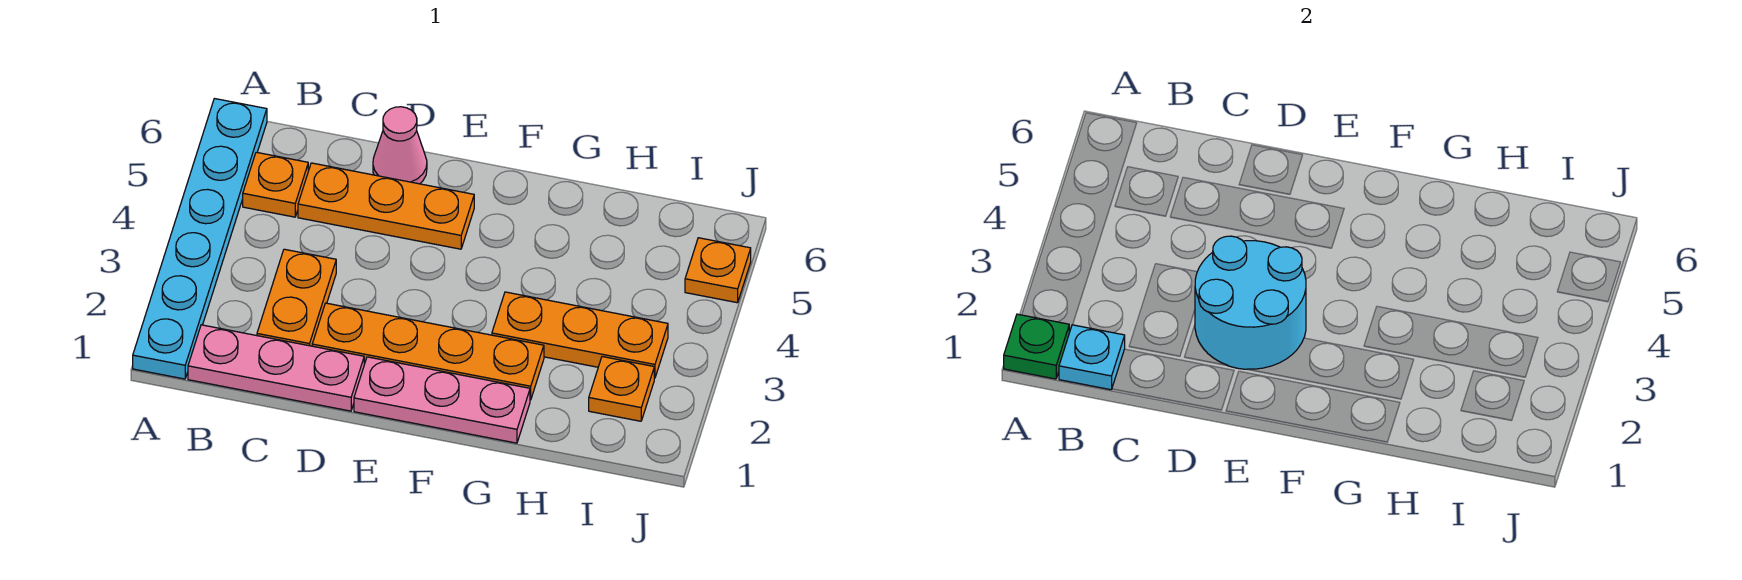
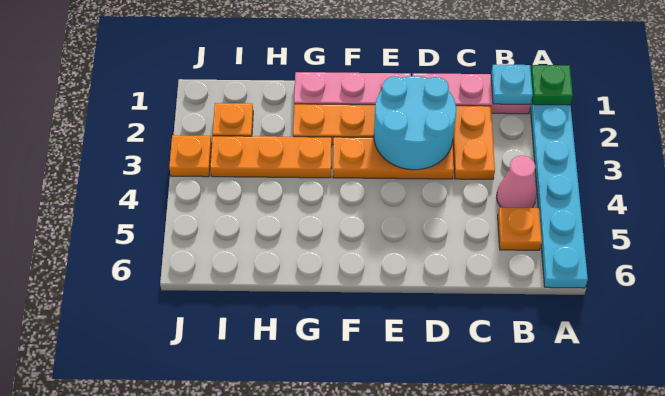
orange 1x3 plate [298,163,474,249] -> orange 1x3 plate moved to [333,137,454,179]
pink 1x1 cone [373,107,427,184] -> pink 1x1 cone moved to [497,156,536,208]
orange 1x1 plate [685,238,751,303] -> orange 1x1 plate moved to [169,135,212,177]

